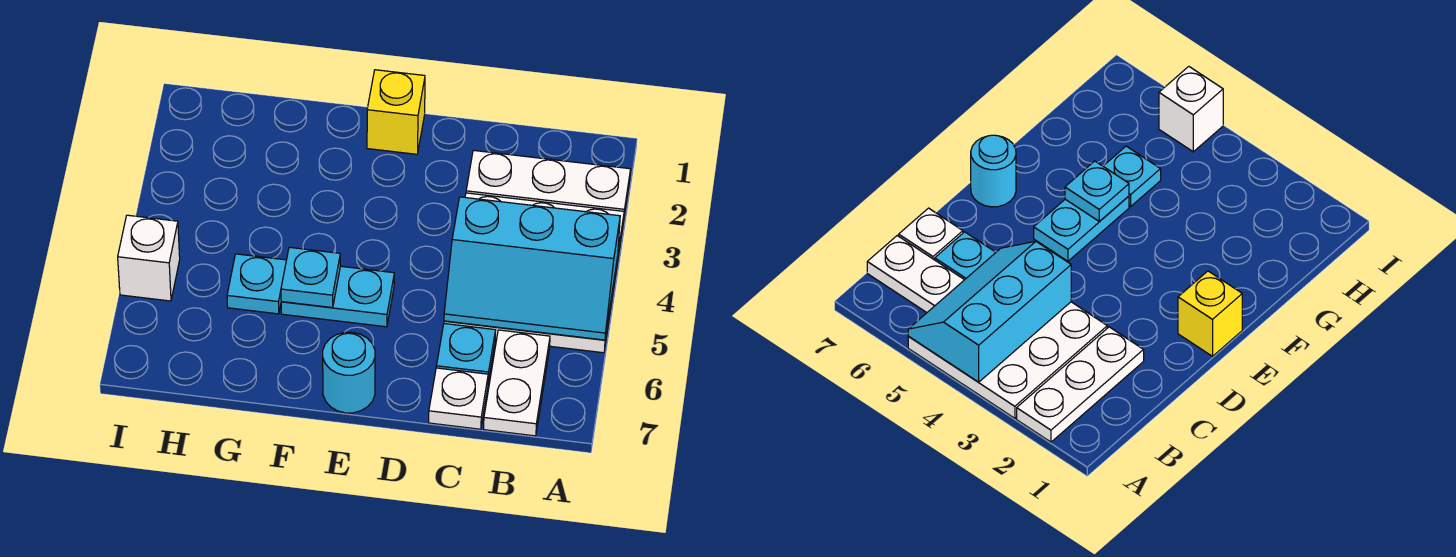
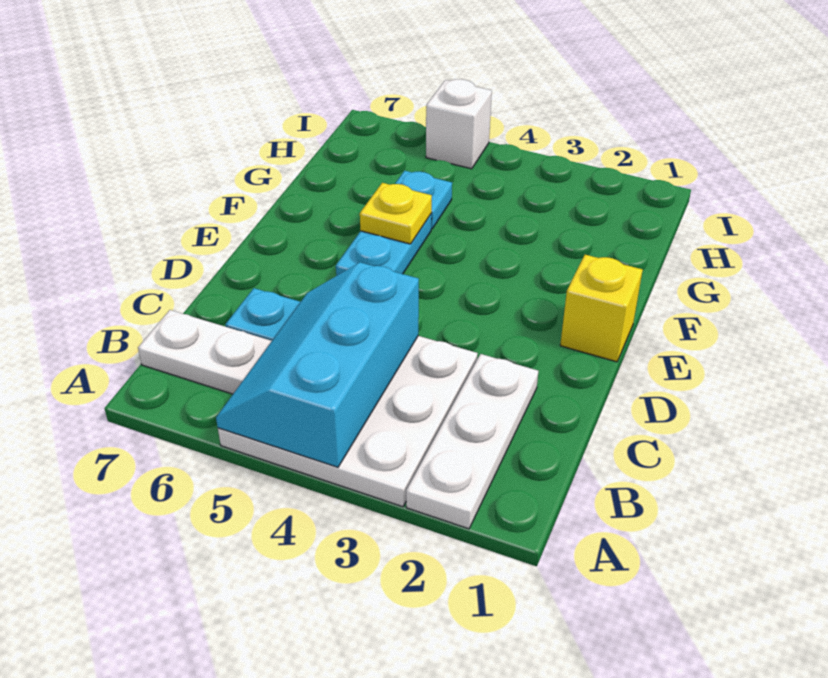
white 1x1 plate [429,368,488,429] -> none
cyan 1x1 round brick [323,332,375,413] -> none
cyan 1x1 plate [281,247,340,308] -> yellow 1x1 plate [360,183,432,244]

